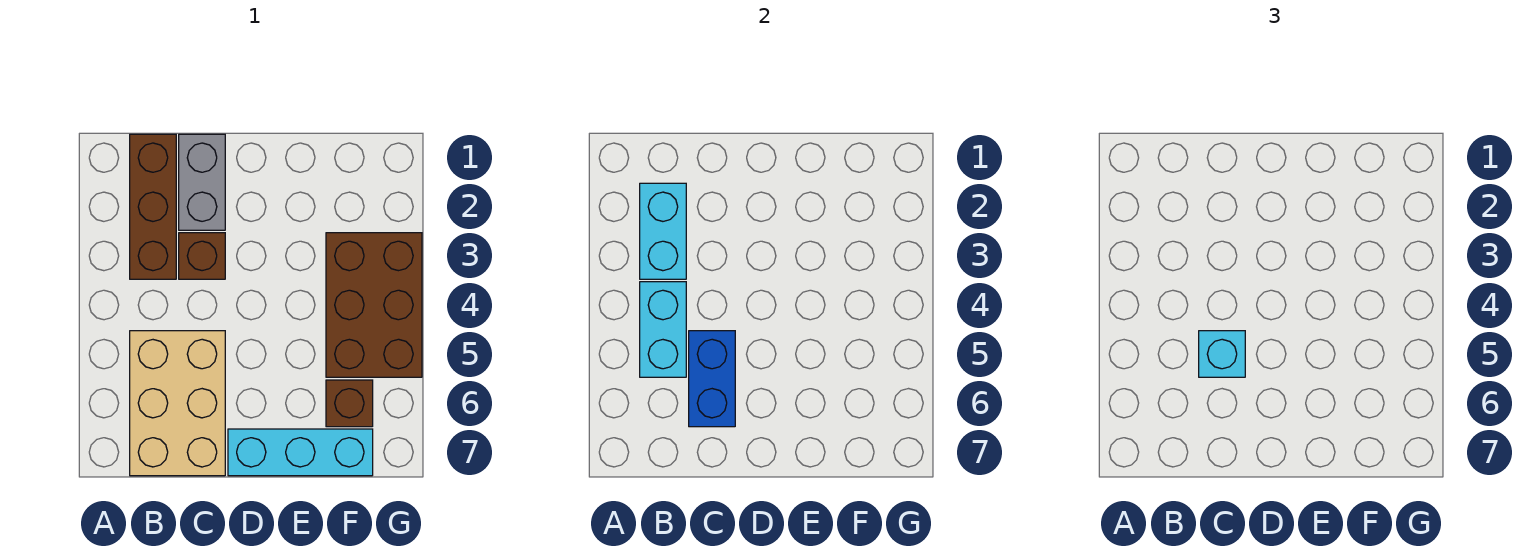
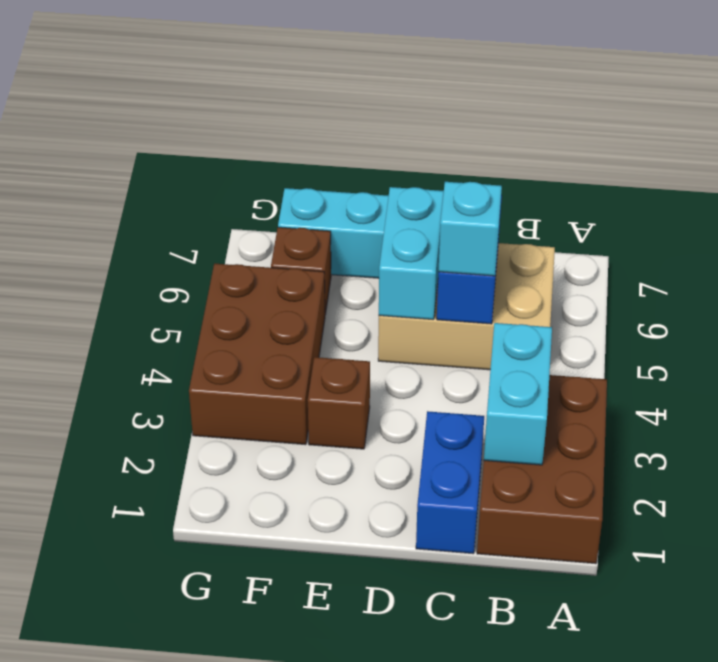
brown 1x3 brick [130,134,176,279] -> brown 2x3 brick [477,375,607,564]
cyan 1x2 brick [640,282,686,377] -> cyan 1x2 brick moved to [379,187,444,320]
tan 2x3 brick [130,331,225,476] -> tan 2x3 brick turned to [378,243,555,370]
grey 1x2 brick [179,134,225,230] -> blue 1x2 brick [416,411,484,554]
brown 1x1 brick [179,233,225,279] -> brown 1x1 brick moved to [308,357,370,449]

